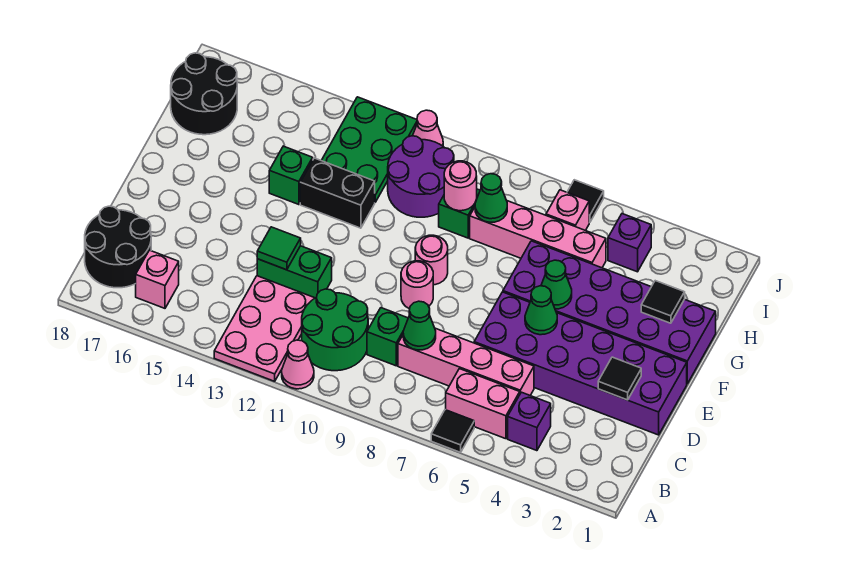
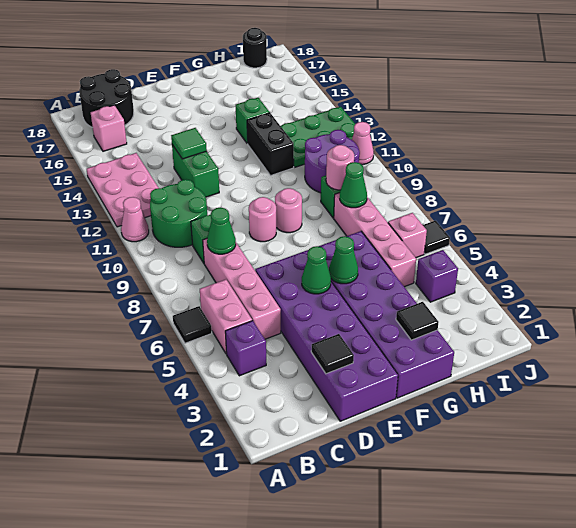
pink 2x3 plate [214,276,315,381] -> pink 2x3 plate turned to [87,153,158,227]
black 2x2 round brick [171,53,237,135] -> black 1x1 round brick [243,28,267,68]

